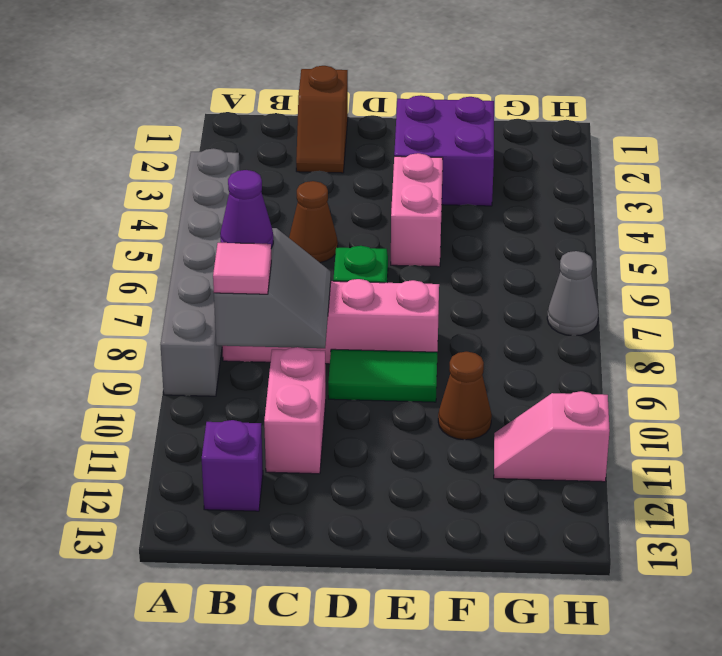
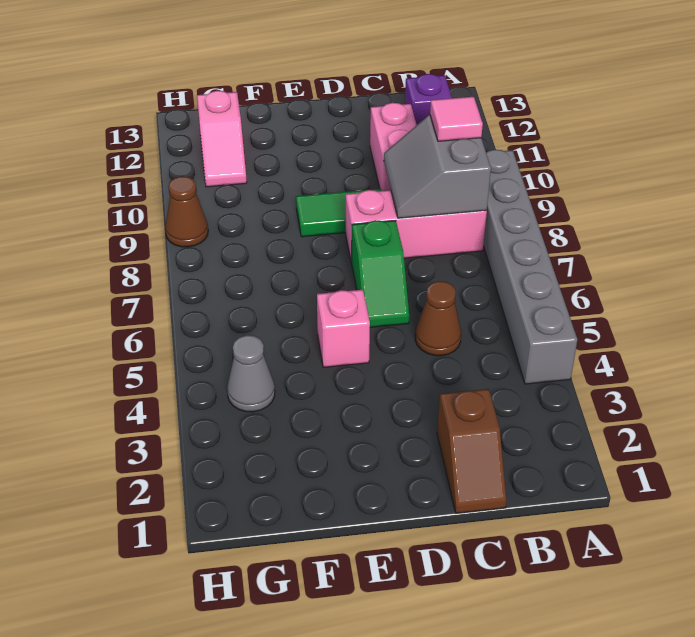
pink 1x4 brick [222,279,439,364] -> pink 1x3 brick [346,190,487,263]
purple 1x1 cone [220,170,273,248] -> none
brown 1x2 slope [296,66,348,173] -> brown 1x2 slope turned to [437,389,507,513]
purple 2x2 brick [394,95,494,206] -> none
pink 1x2 brick [391,153,443,267] -> pink 1x1 brick [317,290,370,367]
brown 1x1 cone [438,352,492,440] -> brown 1x1 cone moved to [165,176,208,247]
pink 1x2 slope [494,391,610,482] -> pink 1x2 slope turned to [197,91,247,187]
grey 1x1 cone [547,251,599,336] -> grey 1x1 cone moved to [227,335,275,412]

